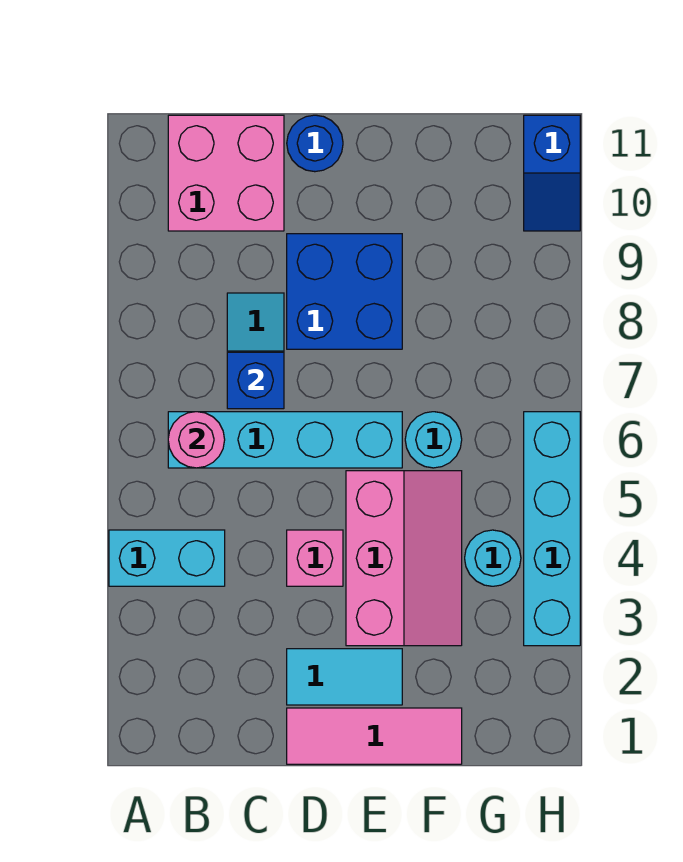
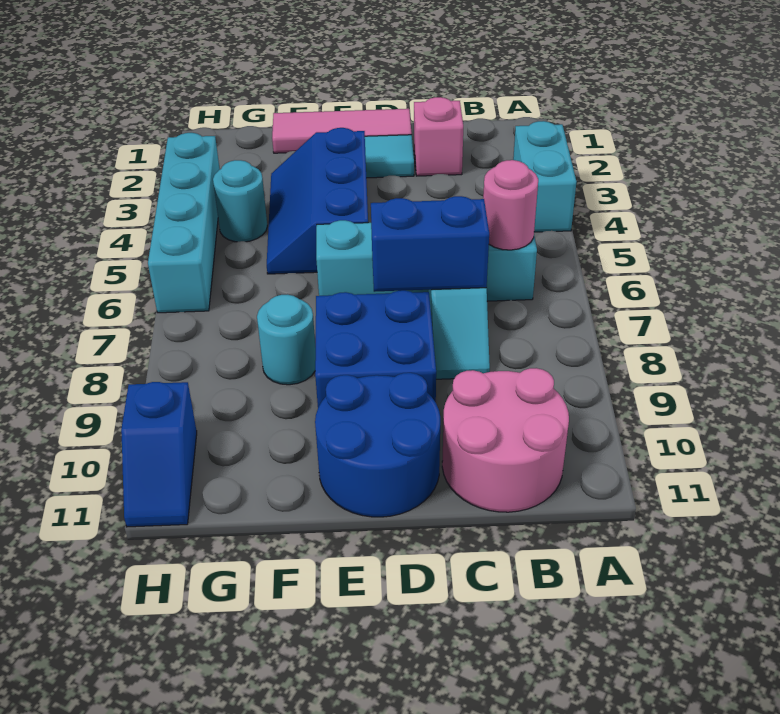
cyan 1x2 brick [109,530,225,586] -> cyan 1x2 brick turned to [513,121,576,232]
pink 2x2 brick [168,115,284,231] -> pink 2x2 round brick [442,368,569,512]
blue 1x1 brick [227,352,284,409] -> blue 1x2 brick [371,196,489,292]
pink 1x1 brick [287,530,343,586] -> pink 1x1 brick moved to [414,97,463,176]
blue 1x1 round brick [287,115,343,172] -> blue 2x2 round brick [315,373,440,517]
pink 2x3 slope [346,471,462,646] -> blue 2x3 slope [267,128,368,274]
cyan 1x1 round brick [405,412,462,468] -> cyan 1x1 round brick moved to [257,295,316,385]
blue 1x2 slope [524,115,580,231] -> blue 1x2 slope turned to [121,382,197,527]

